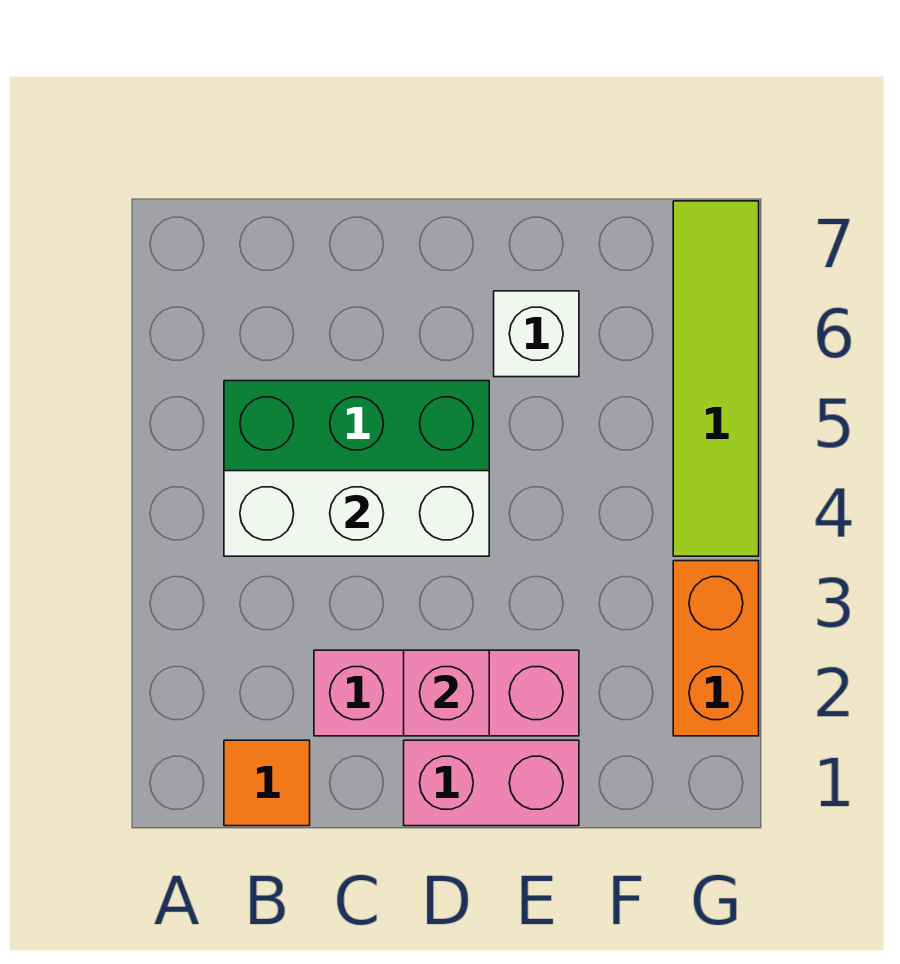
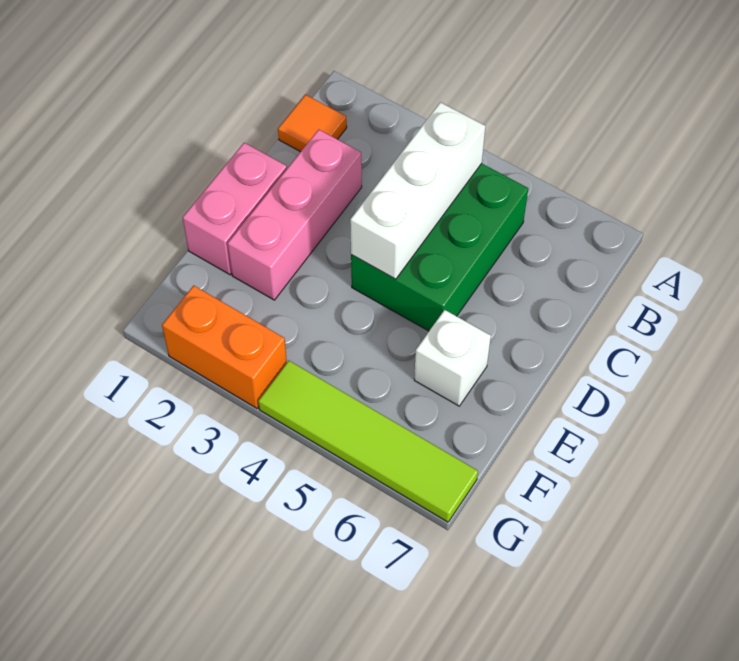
pink 1x1 brick [404,650,489,736] -> none

